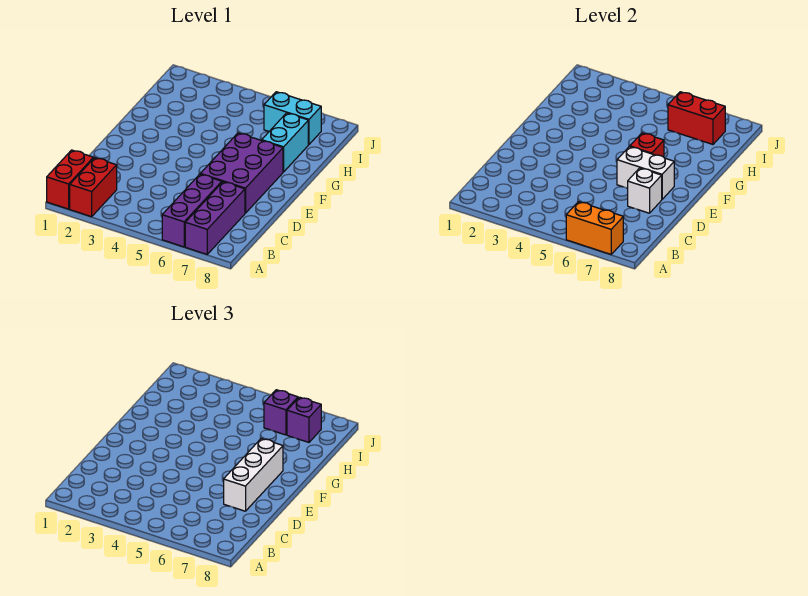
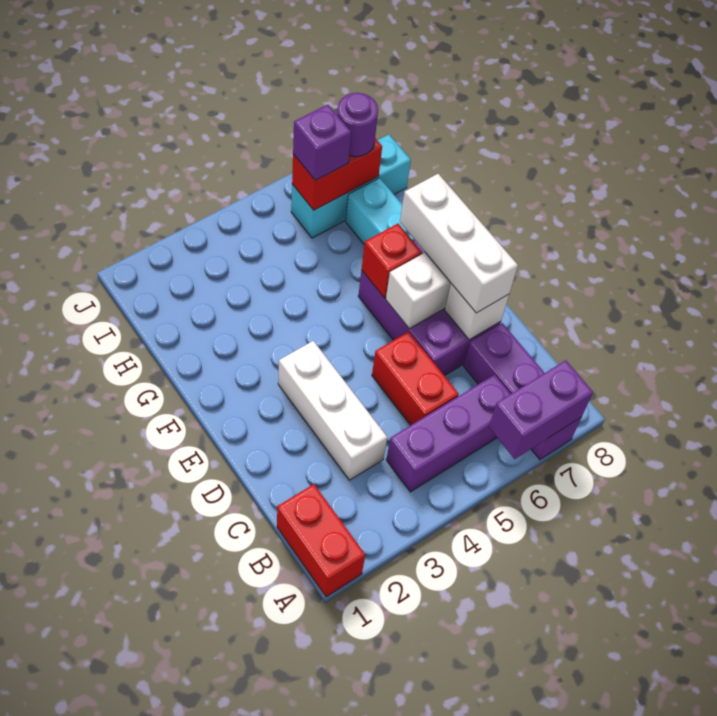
red 1x2 brick [70,158,117,217] -> red 1x2 brick moved to [372,332,459,425]
purple 1x3 brick [162,174,222,247] -> purple 1x3 brick turned to [386,375,511,492]
orange 1x2 brick [566,202,623,254] -> purple 1x2 brick [489,360,593,459]
none -> white 1x3 brick [278,341,387,480]
cyan 1x2 brick [264,92,321,144] -> cyan 1x3 brick [291,135,411,238]
purple 1x1 brick [287,397,321,442] -> purple 1x1 round brick [337,93,378,157]

